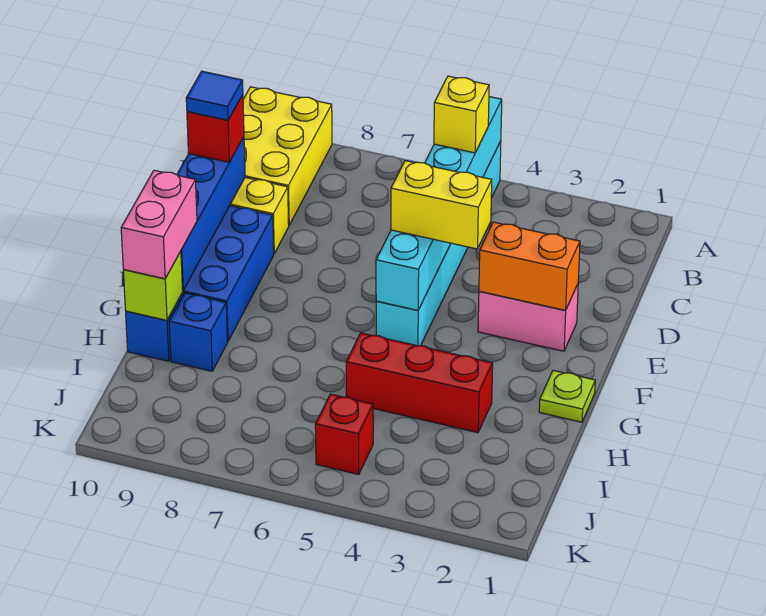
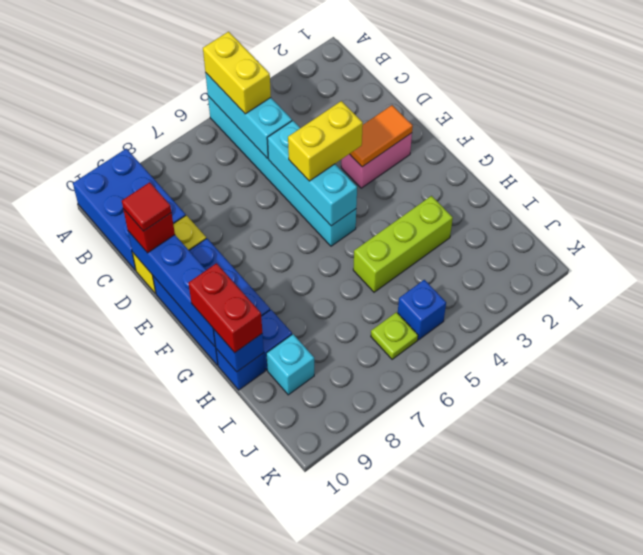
yellow 2x3 brick [243,87,332,225] -> blue 2x3 brick [73,149,186,270]
yellow 1x1 brick [434,76,489,153] -> yellow 1x2 brick [203,32,271,114]
blue 1x1 tile [186,71,243,120] -> red 1x1 tile [122,182,171,231]
orange 1x2 brick [479,222,580,310] -> orange 1x2 tile [350,105,413,167]
lime 1x1 plate [539,370,595,422] -> lime 1x1 plate moved to [371,312,418,359]
pink 1x2 brick [121,170,197,279] -> red 1x2 brick [188,263,262,353]
red 1x3 brick [346,333,493,433] -> lime 1x3 brick [353,196,453,292]
lime 1x1 brick [123,251,183,320] -> blue 1x1 brick [214,330,264,372]
none -> cyan 1x1 brick [266,334,314,395]
red 1x1 brick [315,394,373,474] -> blue 1x1 brick [398,280,446,340]

